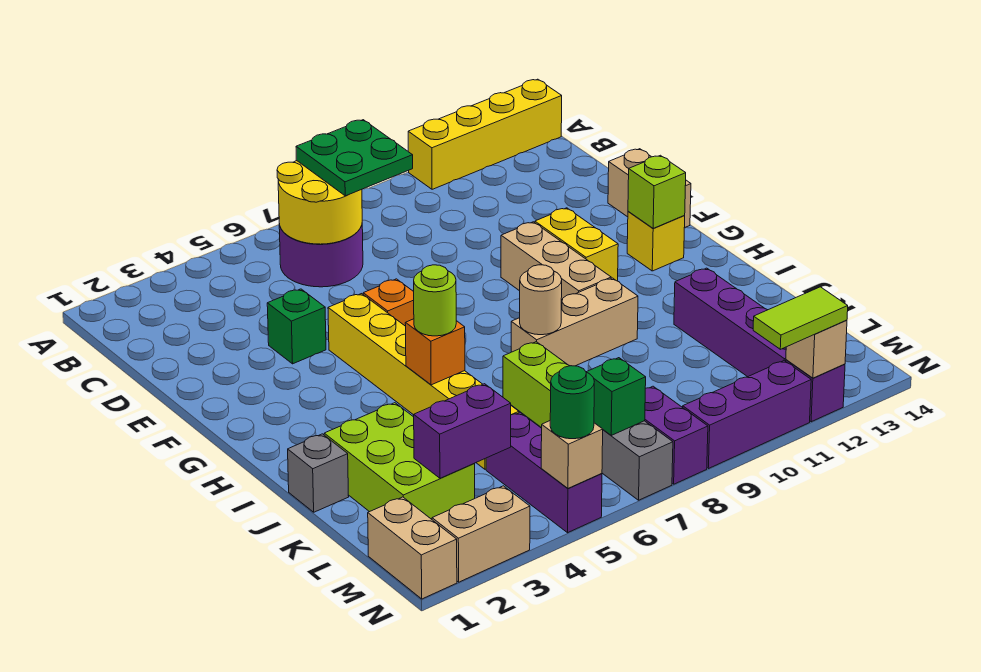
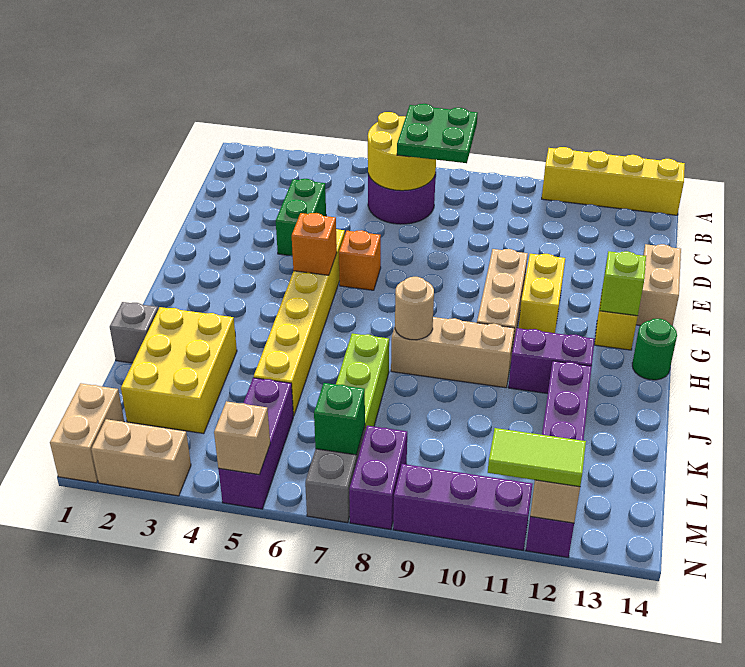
green 1x1 brick [267,289,326,364] -> green 1x2 brick [276,179,326,256]
orange 1x1 brick [405,319,465,385] -> orange 1x1 brick moved to [292,213,337,275]
lime 1x1 round brick [414,265,456,336] -> none
lime 2x3 brick [324,403,475,519] -> yellow 2x3 brick [121,307,237,434]
purple 1x2 brick [414,384,511,478] -> purple 1x2 brick moved to [508,328,595,394]
green 1x1 round brick [550,366,594,439] -> green 1x1 round brick moved to [632,319,677,380]

